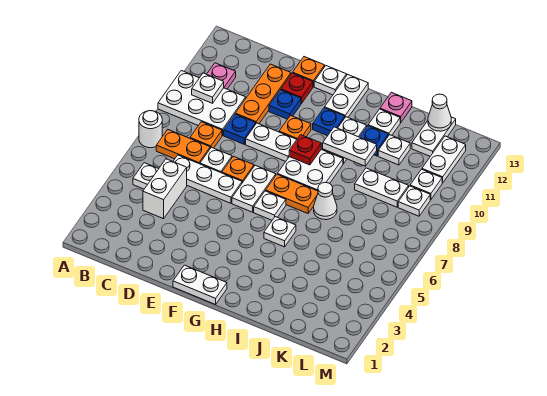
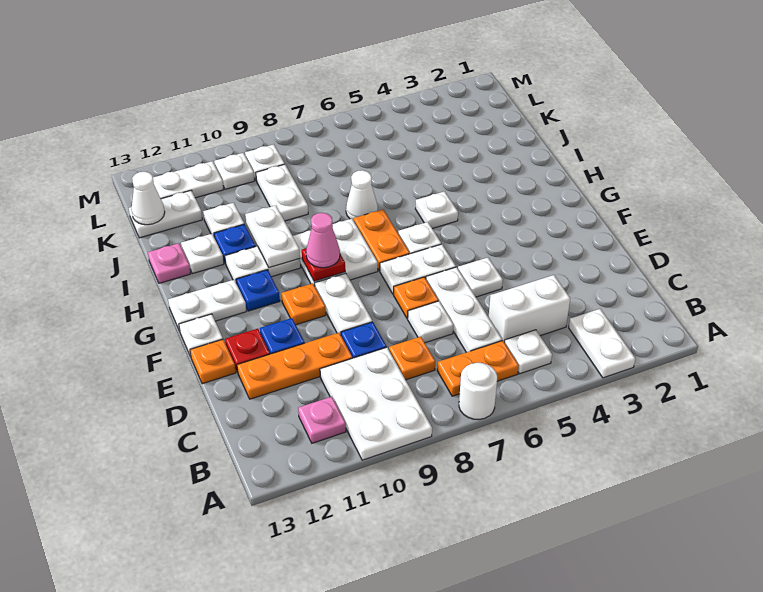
orange 1x2 plate [156,130,210,164] -> orange 1x2 plate turned to [437,341,519,396]
white 1x1 plate [192,73,224,103] -> white 1x1 plate moved to [458,258,503,297]
white 1x2 plate [173,265,227,304] -> white 1x2 plate moved to [569,309,635,378]
none -> pink 1x1 cone [306,213,340,268]

